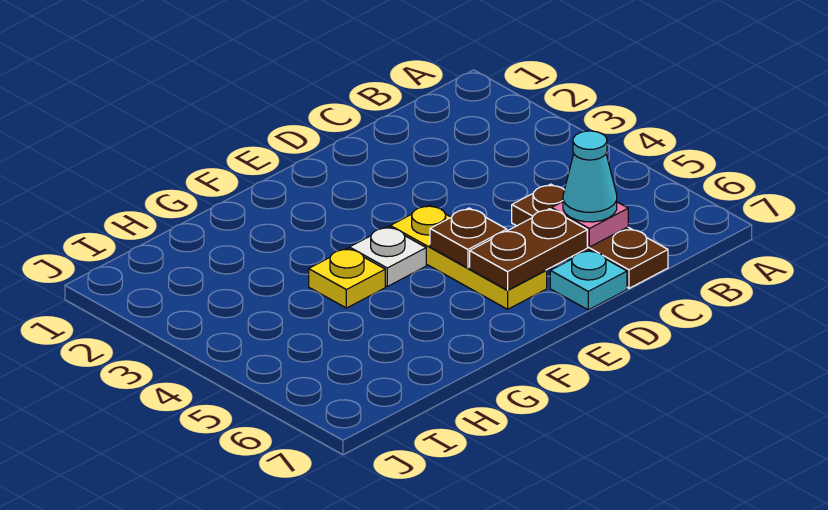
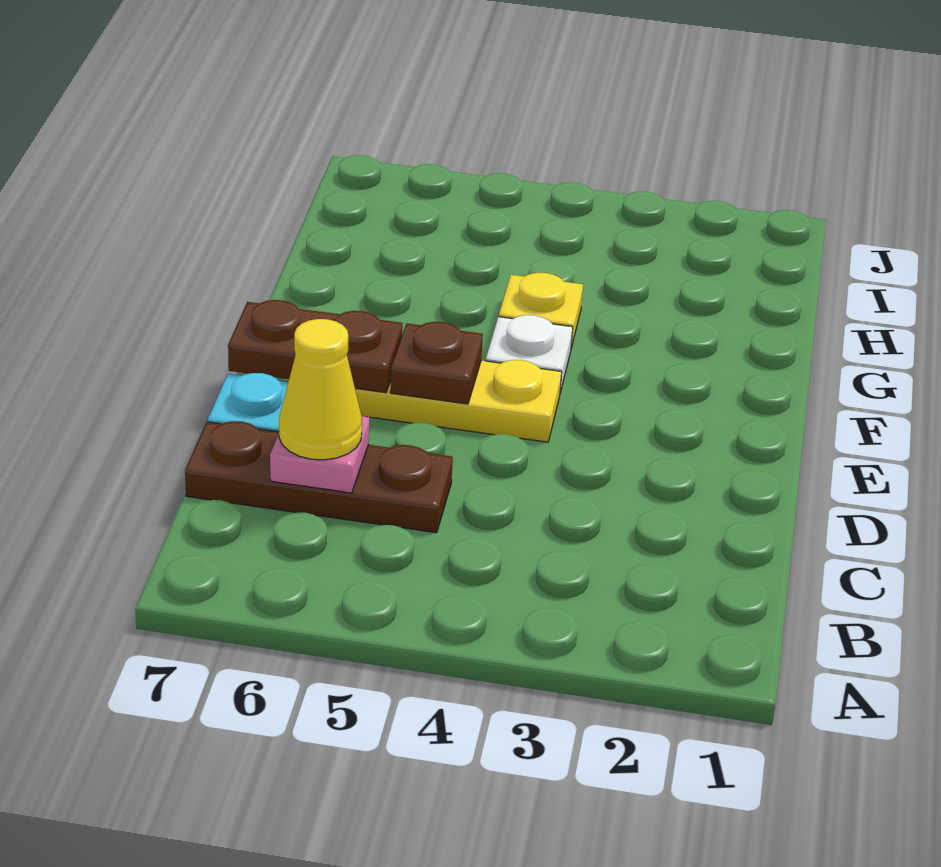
cyan 1x1 cone [563,131,617,222] -> yellow 1x1 cone [279,319,362,460]
brown 1x2 plate [470,209,587,290] -> brown 1x2 plate turned to [228,300,403,393]

